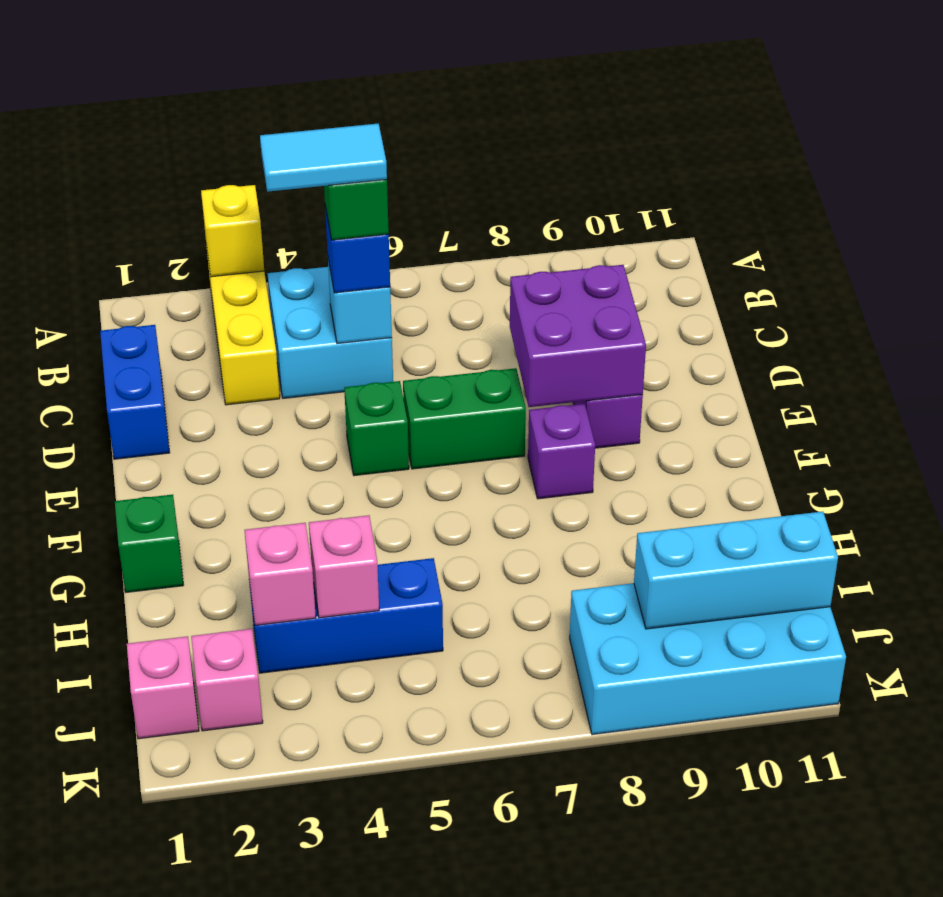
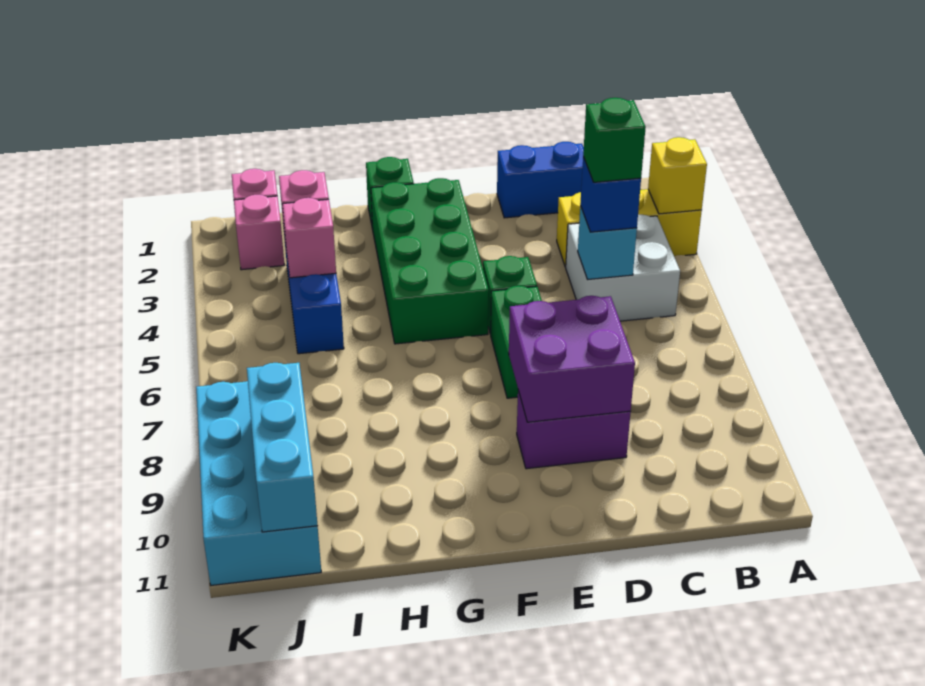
cyan 2x2 brick [267,267,393,398] -> white 2x2 brick [566,215,680,321]
cyan 1x2 tile [260,123,387,192] -> none
none -> green 2x4 brick [371,178,489,344]
purple 1x1 brick [528,404,595,499] -> none

